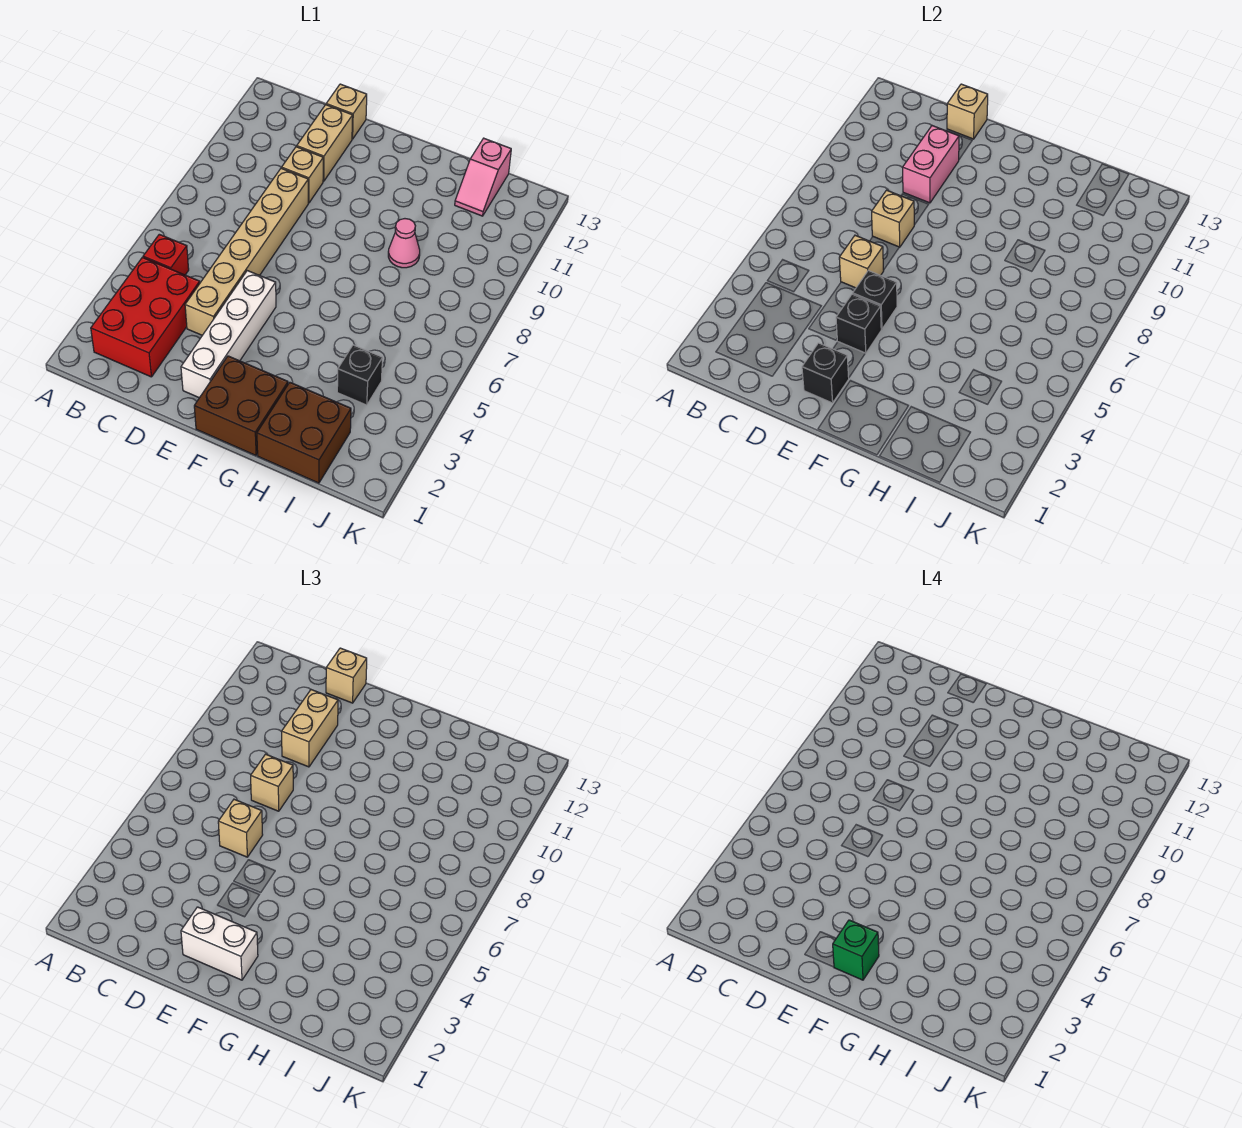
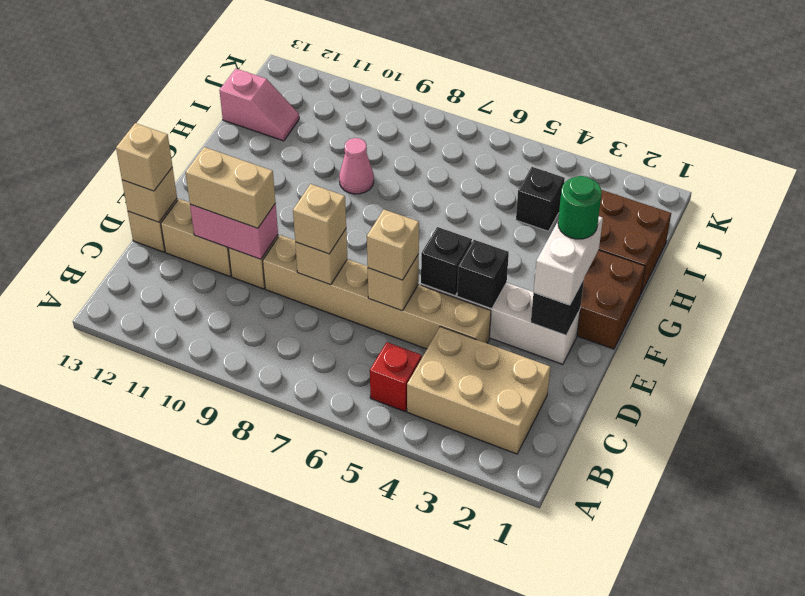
red 2x3 brick [91,257,200,377] -> tan 2x3 brick [407,327,550,454]
green 1x1 brick [833,920,879,980] -> green 1x1 round brick [558,176,602,239]

